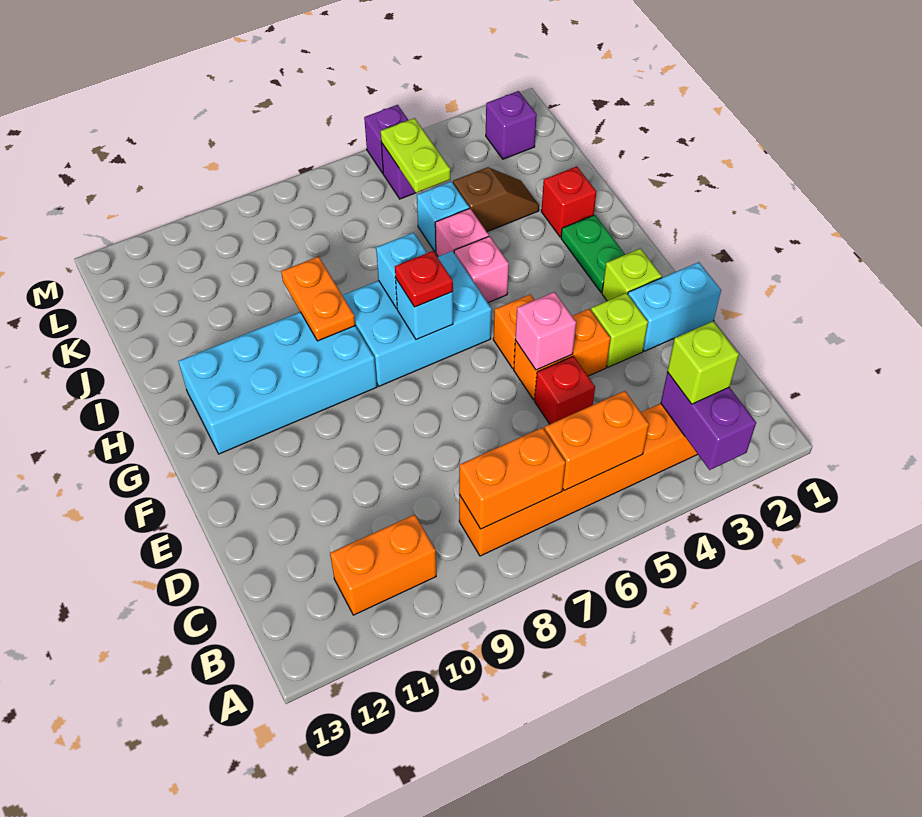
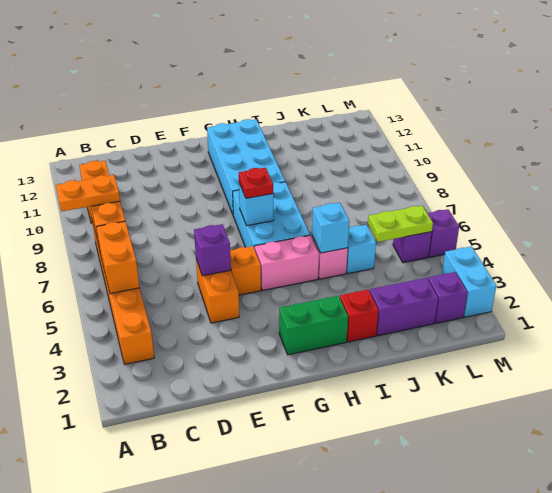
purple 1x2 brick [661,372,756,470] -> purple 1x2 brick moved to [370,278,438,336]
lime 1x1 brick [667,321,739,404] -> none
red 1x1 brick [535,356,595,424] -> none
cyan 1x2 brick [628,262,721,351] -> cyan 1x2 brick moved to [442,246,496,317]
lime 1x1 brick [591,293,648,367] -> none
pink 1x1 brick [515,292,576,370] -> purple 1x1 brick [194,224,231,276]
lime 1x1 brick [602,248,662,301] -> none
green 1x2 plate [561,215,625,292] -> green 1x2 brick [279,296,348,355]
pink 1x1 brick [454,236,509,303] -> pink 1x2 brick [255,235,319,290]
cyan 1x1 brick [376,233,427,308] -> cyan 1x1 brick moved to [312,203,349,253]
orange 1x2 plate [281,257,355,341] -> orange 1x2 plate moved to [56,175,120,211]
brown 1x2 slope [453,167,539,232] -> none

